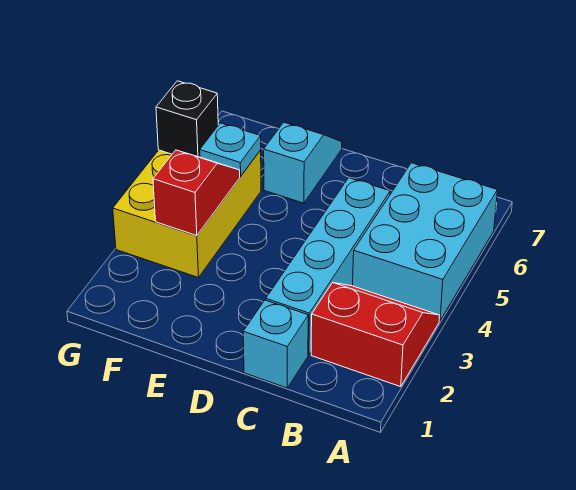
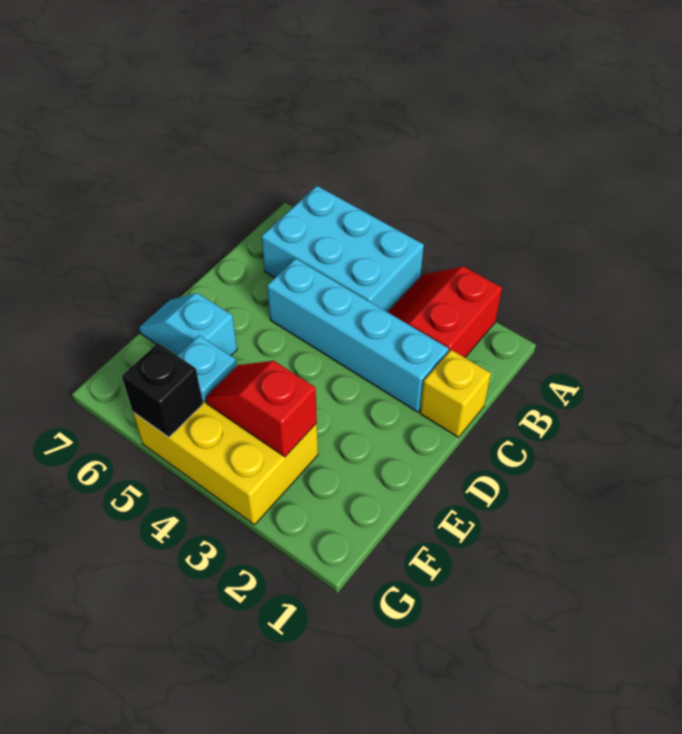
cyan 1x1 brick [243,300,308,388] -> yellow 1x1 brick [420,350,491,437]

